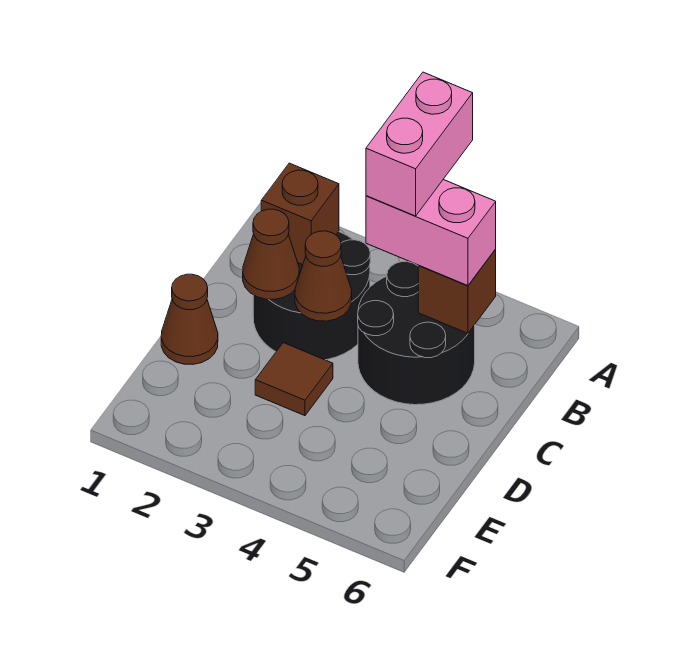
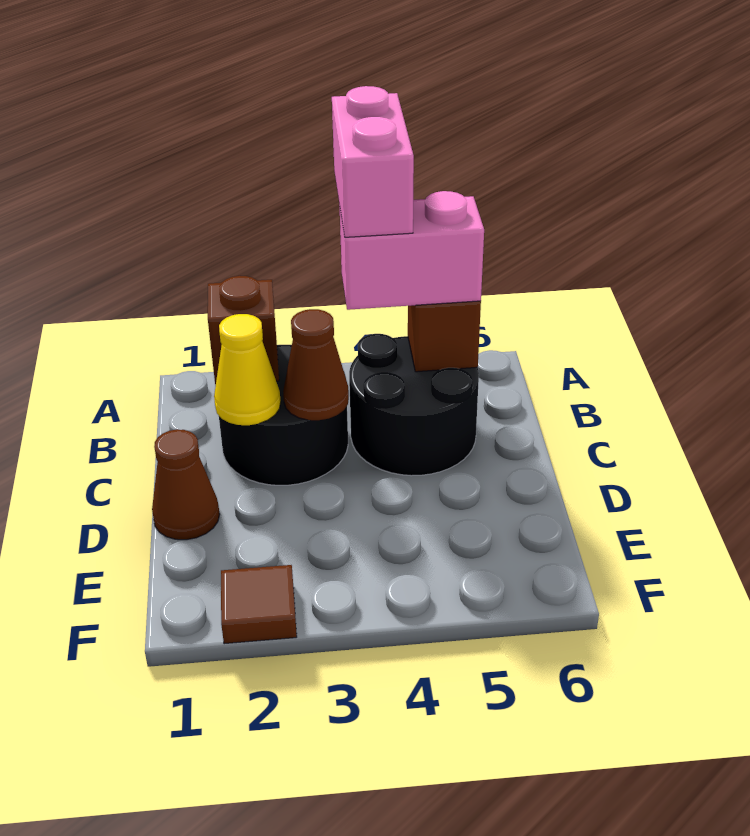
brown 1x1 cone [243,209,299,299] -> yellow 1x1 cone [214,314,281,425]
brown 1x1 tile [255,343,333,416] -> brown 1x1 tile moved to [221,565,297,644]

